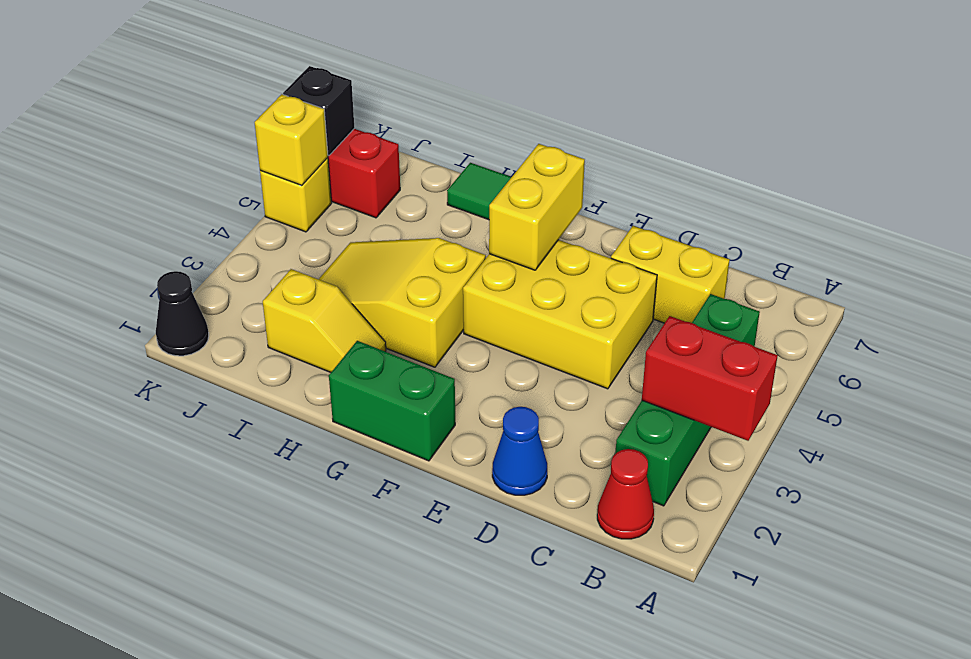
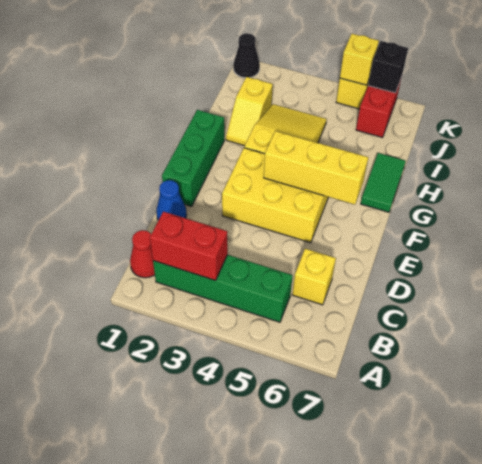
red 1x2 brick [642,316,778,441] -> red 1x2 brick turned to [150,211,228,280]
yellow 1x2 brick [611,226,730,323] -> yellow 1x1 brick [292,249,336,305]
yellow 2x3 brick [463,240,657,389] -> yellow 2x3 brick turned to [222,148,328,243]
green 1x2 brick [329,341,455,461] -> green 1x3 brick [162,110,224,206]
yellow 1x2 brick [489,144,585,270] -> yellow 1x3 brick [264,131,369,205]

